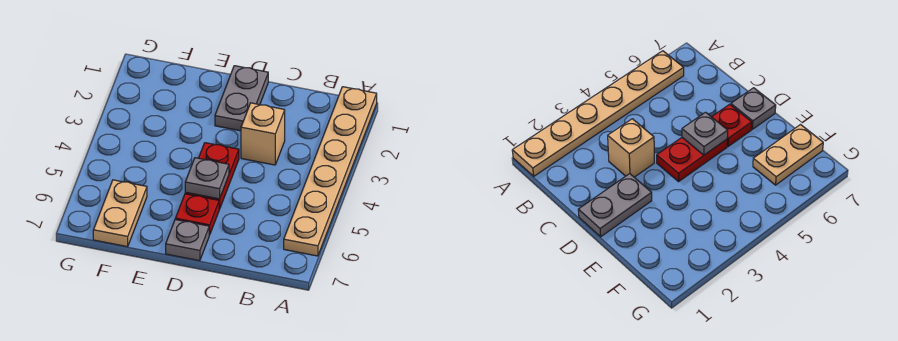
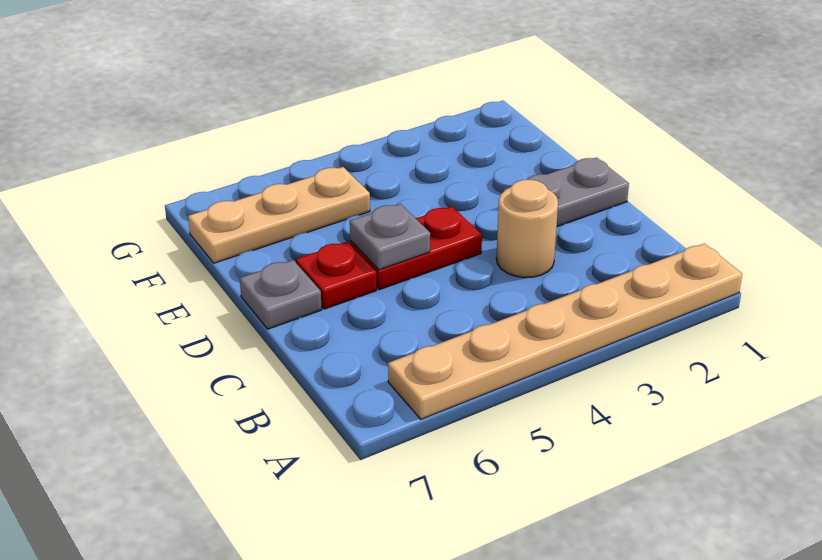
tan 1x1 brick [241,103,285,165] -> tan 1x1 round brick [496,180,558,278]
tan 1x2 plate [93,180,147,247] -> tan 1x3 plate [188,167,370,263]

